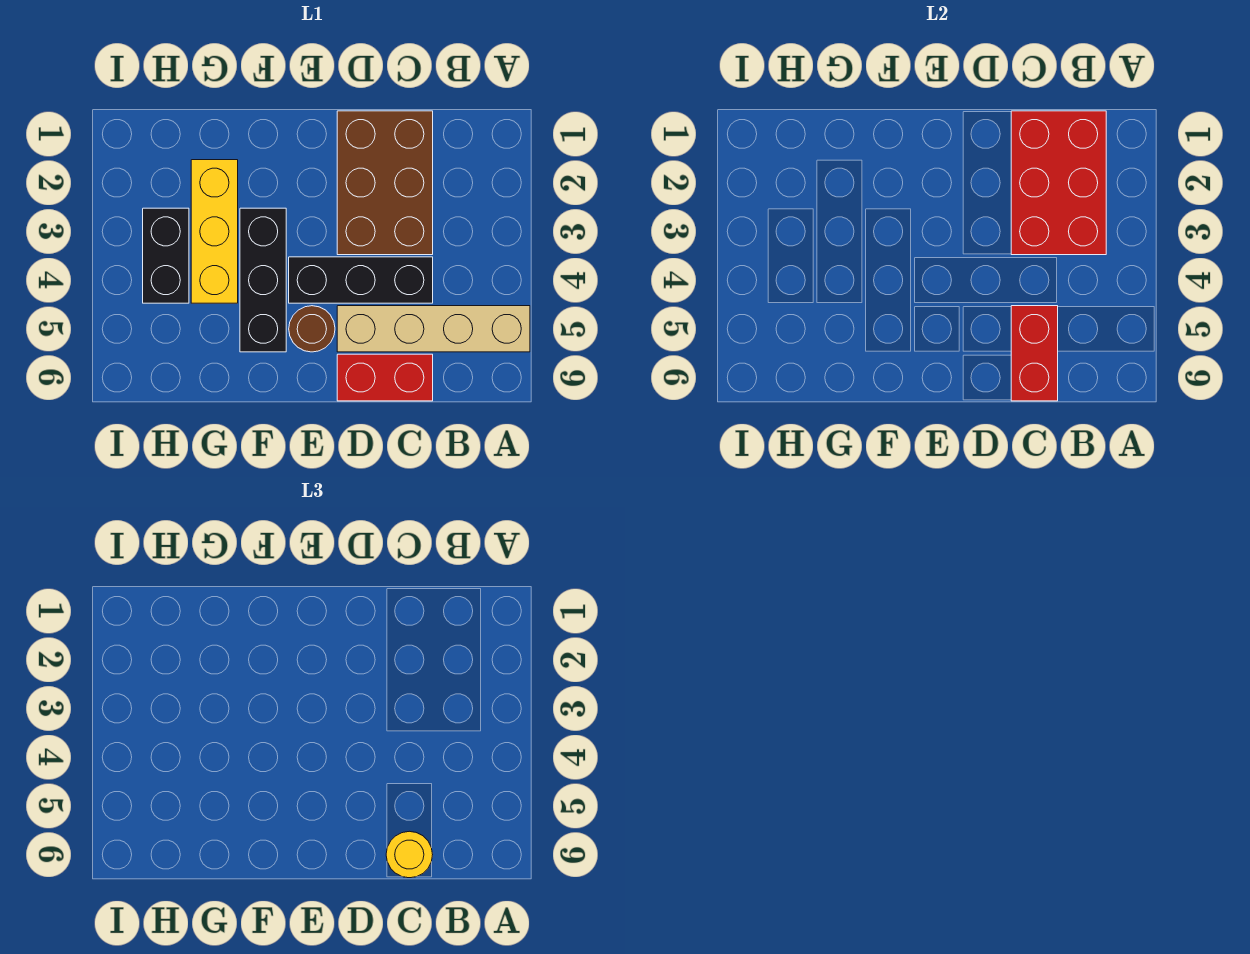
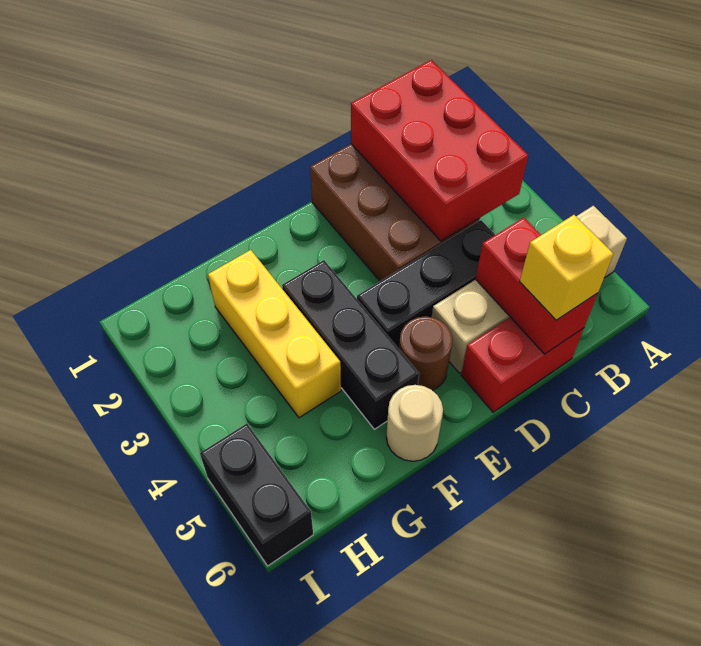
yellow 1x1 round brick [386,831,433,878] -> yellow 1x1 brick [520,215,613,320]
none -> tan 1x1 round brick [386,385,443,461]
black 1x2 brick [143,208,189,303] -> black 1x2 brick moved to [200,424,313,566]

